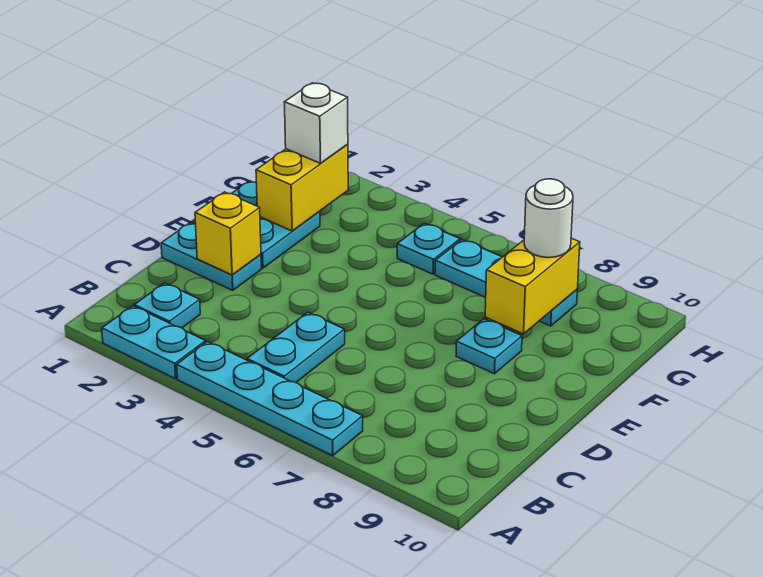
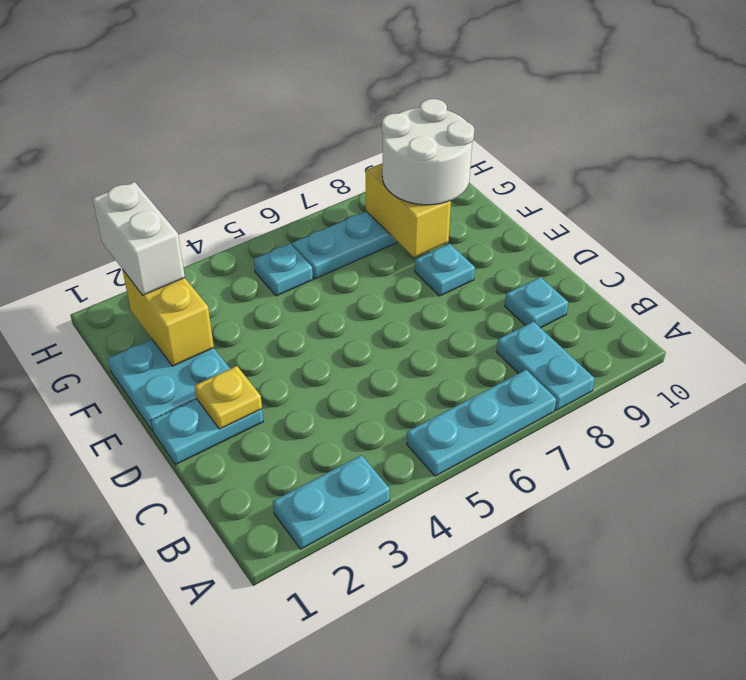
cyan 1x4 plate [177,342,363,456] -> cyan 1x3 plate [407,370,556,476]
cyan 1x1 plate [134,283,200,328] -> cyan 1x1 plate moved to [505,277,568,328]
cyan 1x2 plate [247,312,345,383] -> cyan 1x2 plate moved to [497,321,595,410]
yellow 1x1 brick [195,192,261,275] -> yellow 1x1 plate [195,366,262,429]
white 1x1 brick [284,83,348,163] -> white 1x2 brick [92,182,185,295]
white 1x1 round brick [524,179,573,258] -> white 2x2 round brick [382,99,474,205]

